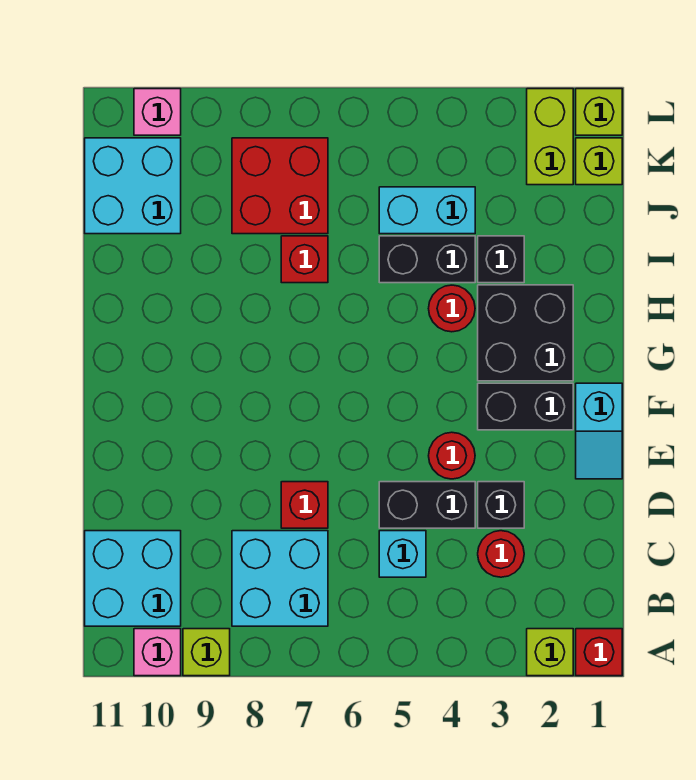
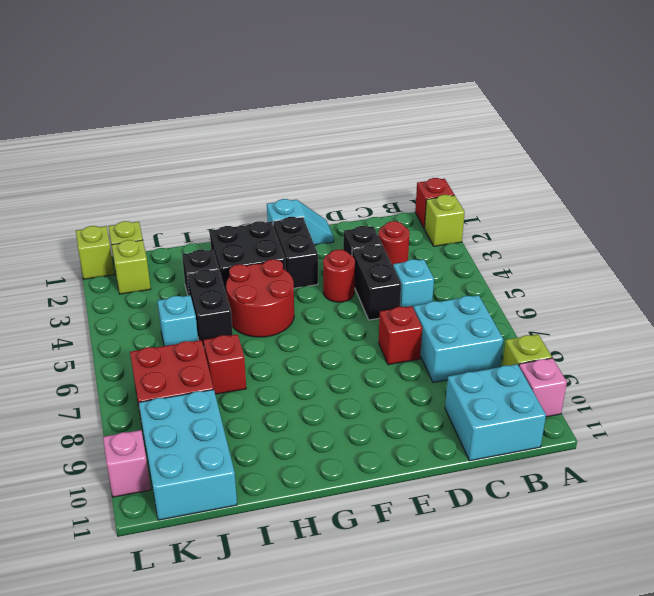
red 1x1 round brick [429,285,475,332] -> red 2x2 round brick [226,259,294,337]
cyan 1x2 brick [379,187,475,234] -> cyan 1x1 brick [158,295,198,346]
cyan 2x2 brick [85,138,181,234] -> cyan 2x3 brick [139,390,237,520]
lime 1x2 brick [527,89,573,185] -> lime 1x1 brick [112,240,151,294]

